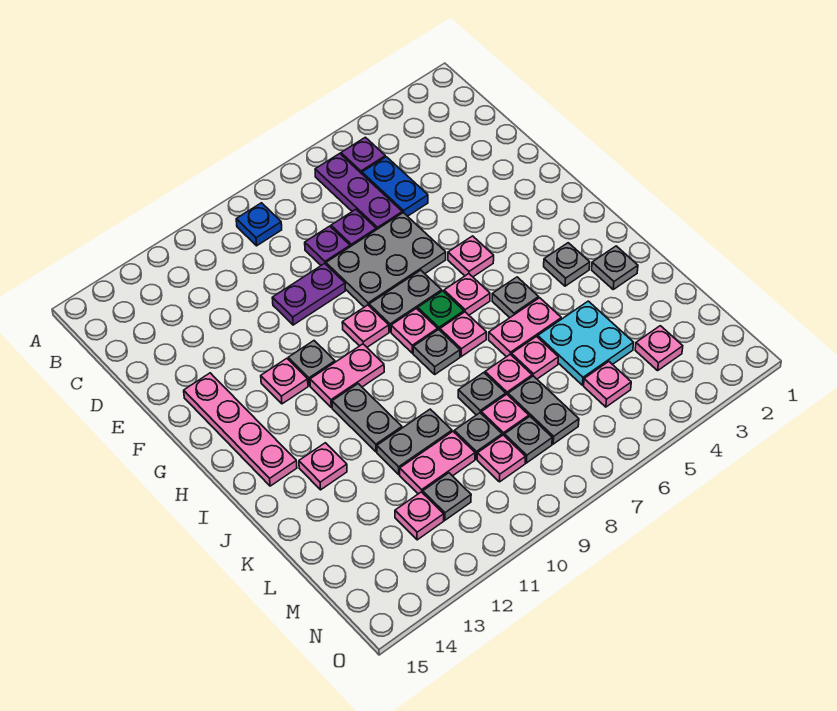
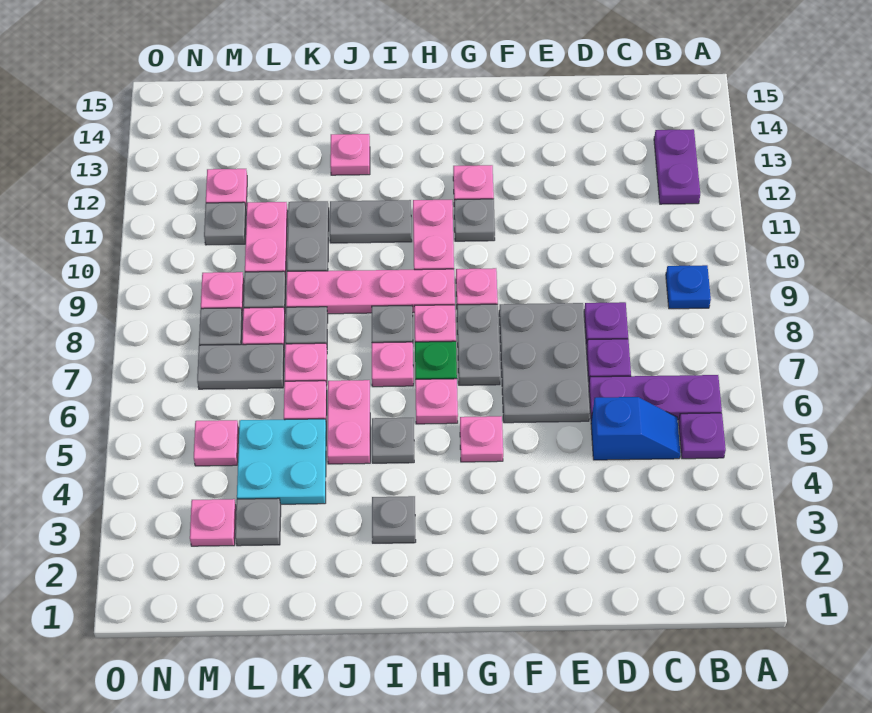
blue 1x2 plate [362,157,428,216] -> blue 1x2 slope [591,397,680,460]
purple 1x2 plate [272,263,345,325] -> purple 1x2 plate moved to [654,129,700,204]
pink 1x4 plate [184,373,297,486] -> pink 1x4 plate moved to [286,269,455,314]
grey 1x1 plate [592,246,638,289] -> grey 1x1 plate moved to [235,498,281,546]

